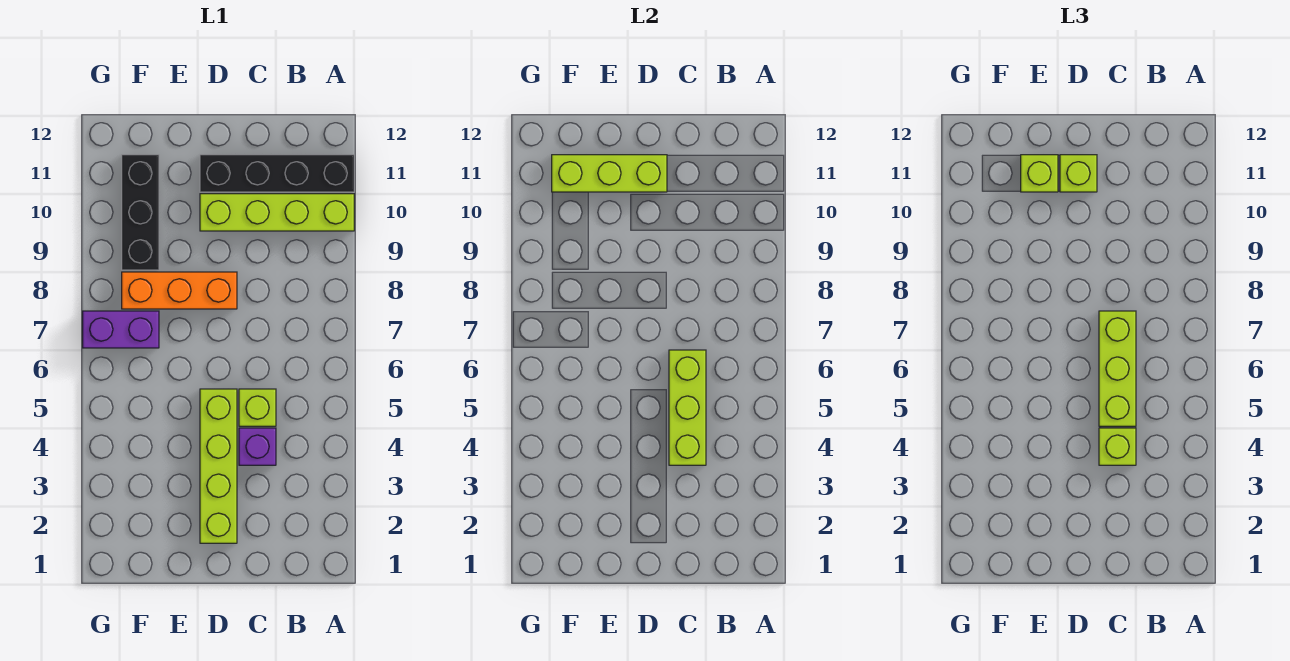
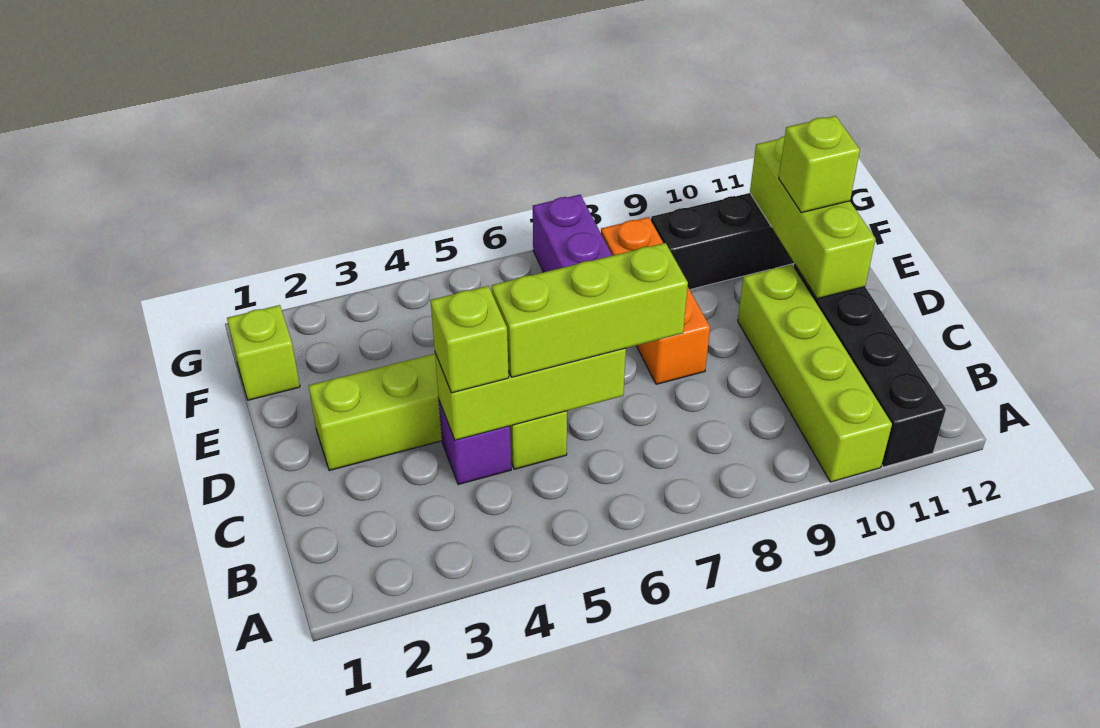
lime 1x1 brick [1060,155,1097,192] -> lime 1x1 brick moved to [227,305,300,400]

